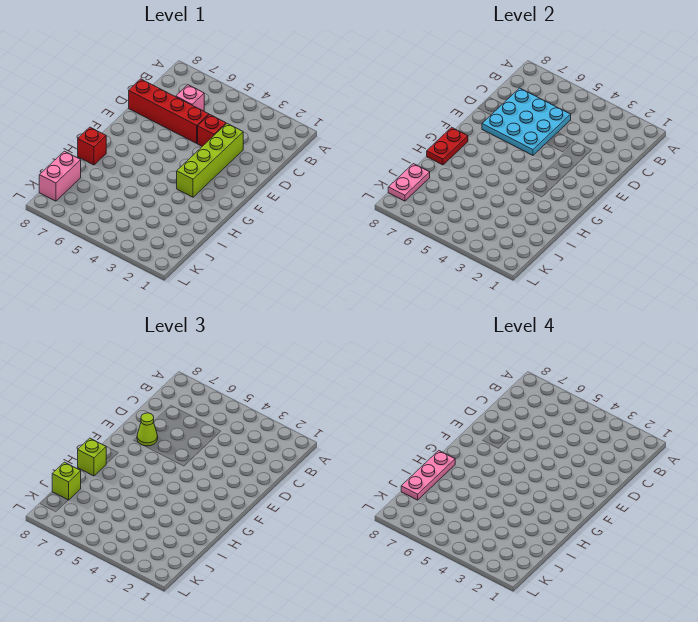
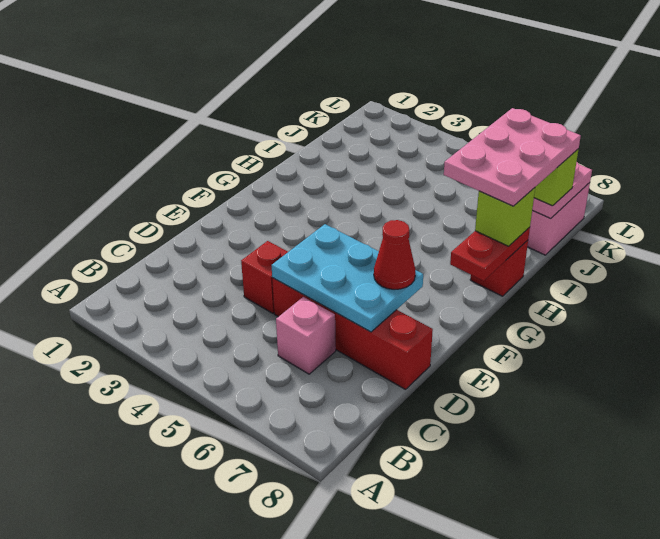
cyan 3x3 plate [482,88,571,155] -> cyan 2x3 plate [272,224,423,332]
lime 1x4 brick [177,123,243,197] -> none
lime 1x1 cone [137,413,158,446] -> red 1x1 cone [374,220,415,290]
pink 1x3 plate [401,451,455,500] -> pink 2x3 plate [444,108,581,206]

